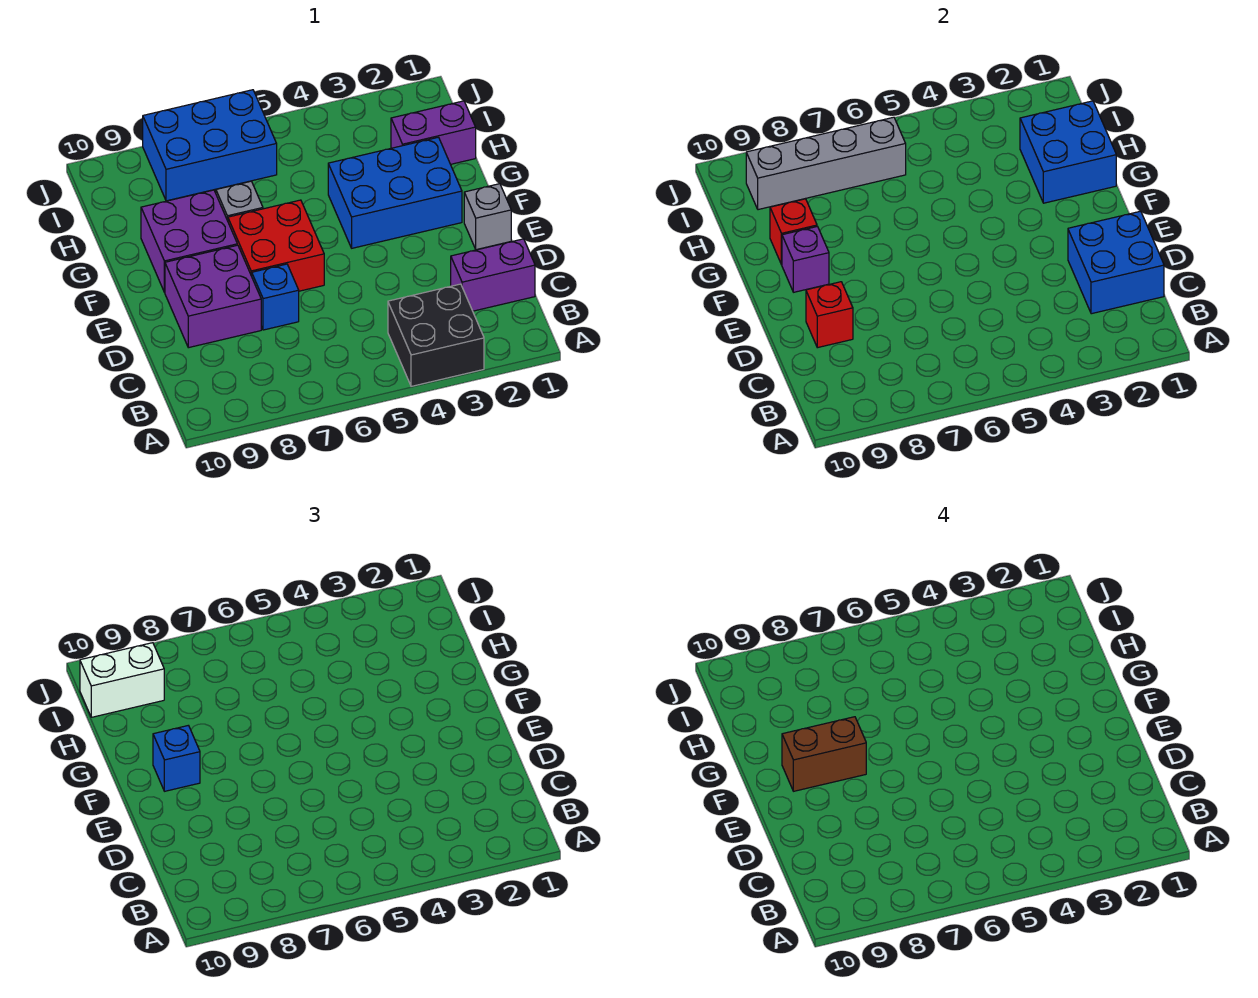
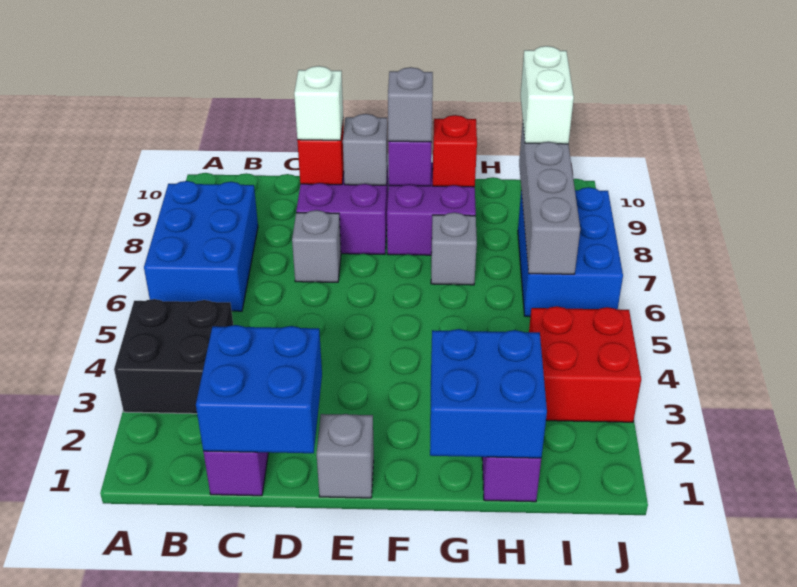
blue 1x1 brick [252,264,299,330] -> grey 1x1 brick [292,210,341,282]
none -> white 1x1 brick [294,66,343,140]
red 2x2 brick [228,200,324,291] -> red 2x2 brick moved to [529,306,641,422]
none -> grey 1x1 brick [343,114,388,185]
blue 2x3 brick [328,137,462,248] -> blue 2x3 brick moved to [144,181,258,311]
brown 1x2 brick [782,717,866,791] -> none
blue 1x1 brick [153,725,200,791] -> grey 1x1 brick [388,67,433,142]

